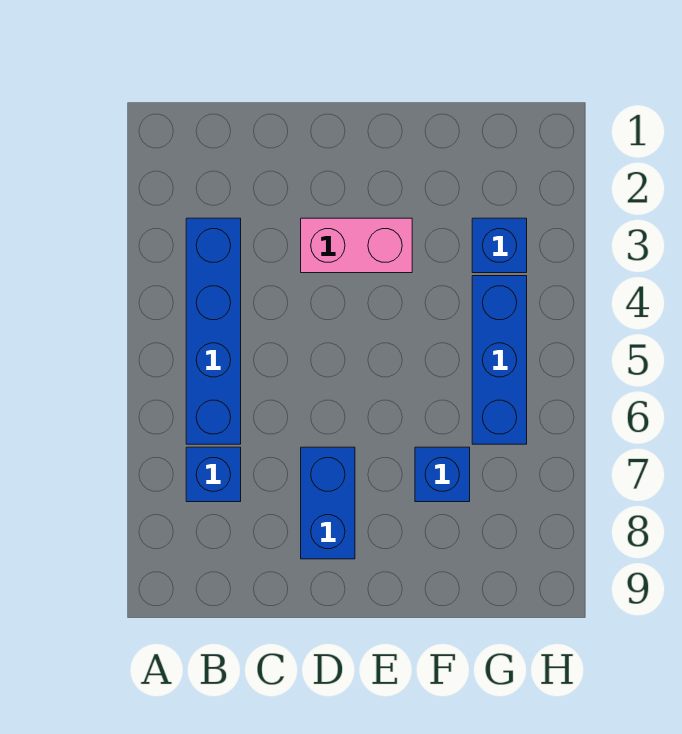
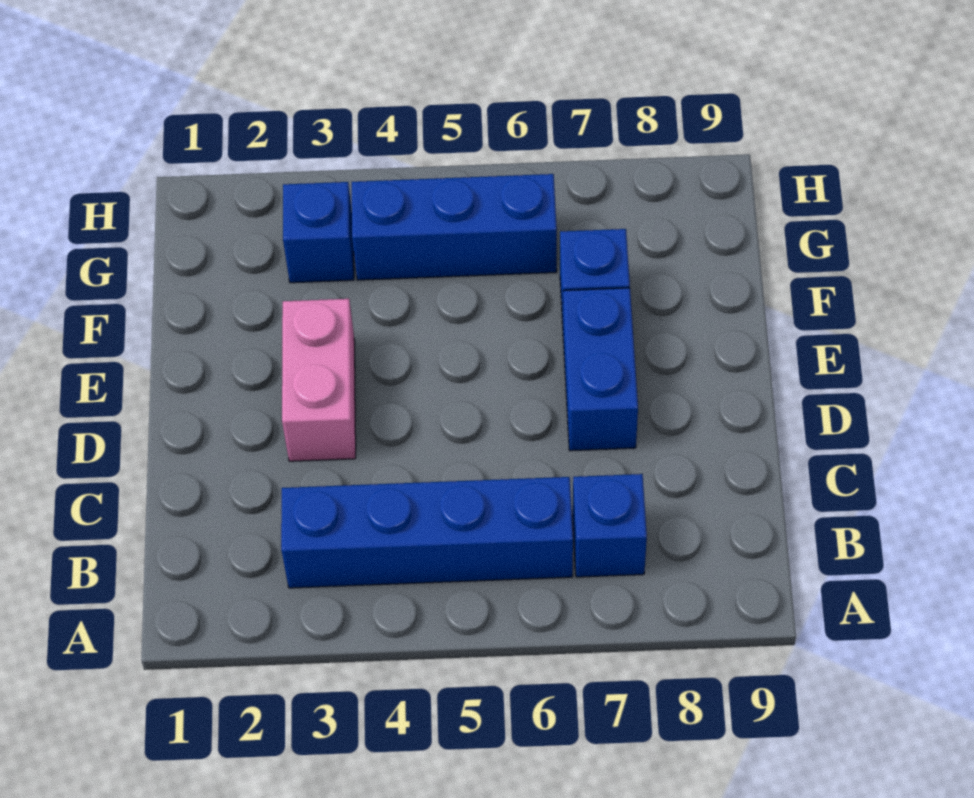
blue 1x2 brick [301,447,355,559] -> blue 1x2 brick turned to [563,288,638,451]

